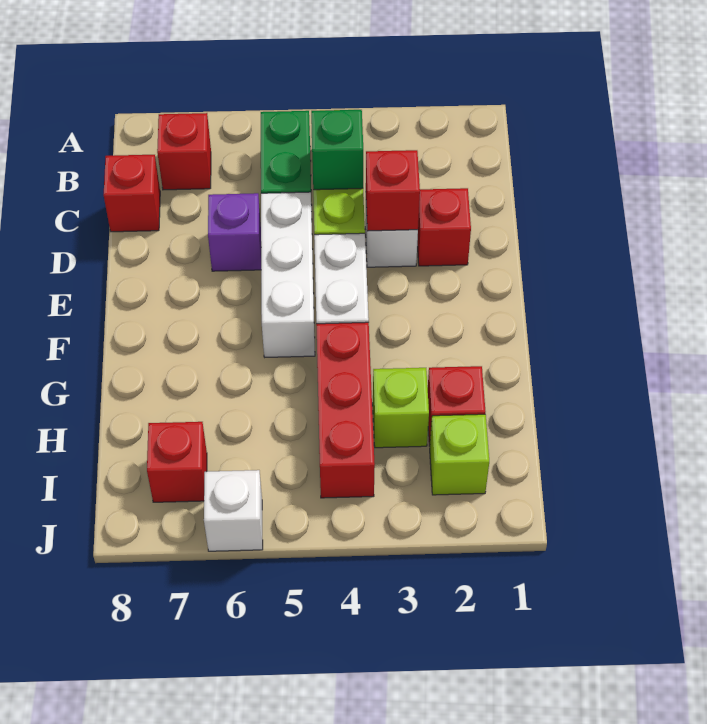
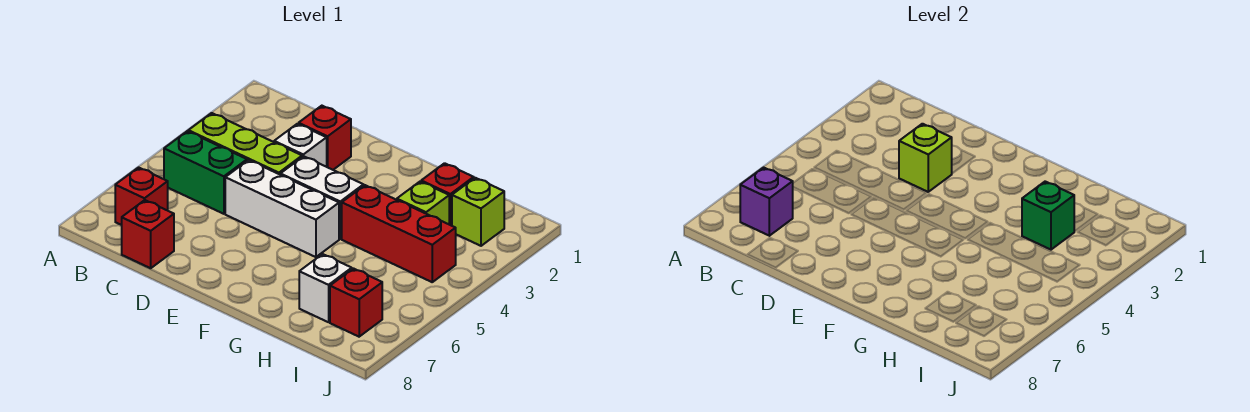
green 1x1 brick [311,110,363,190] -> green 1x1 brick moved to [1022,182,1074,250]
red 1x1 brick [366,150,420,231] -> lime 1x1 brick [899,124,952,192]
purple 1x1 brick [208,193,261,271] -> purple 1x1 brick moved to [740,168,793,236]
white 1x1 brick [204,470,263,551] -> white 1x1 brick moved to [299,254,352,322]

